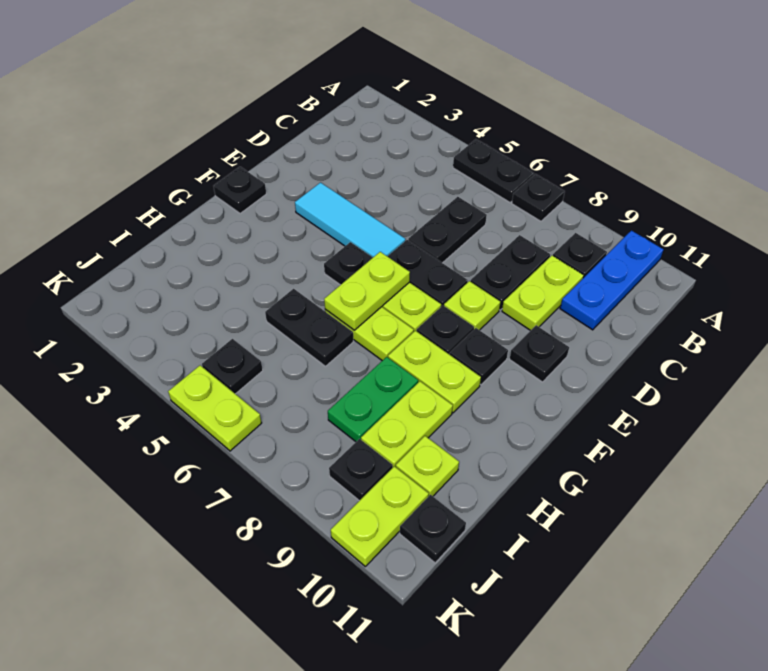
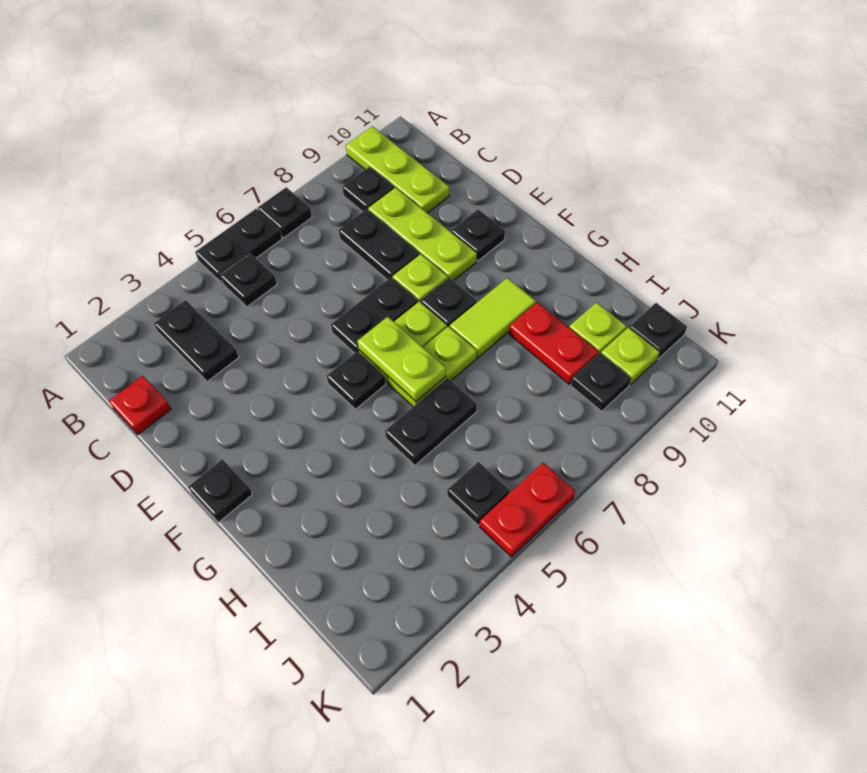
blue 1x3 plate [560,231,664,330] -> lime 1x3 plate [346,126,449,213]
none -> red 1x1 plate [109,376,171,435]
black 1x2 plate [408,197,487,263] -> black 1x2 plate moved to [154,300,239,382]
lime 1x2 plate [502,255,584,331] -> lime 1x3 plate [368,188,477,281]
cyan 1x3 tile [295,183,406,257] -> none
black 1x1 plate [450,328,508,385] -> black 1x1 plate moved to [220,253,277,307]
lime 1x2 plate [388,331,481,413] -> lime 1x2 tile [450,278,536,358]
green 1x2 plate [328,357,418,442] -> none
lime 1x2 plate [361,381,453,467] -> red 1x2 plate [509,302,598,384]
lime 1x2 plate [331,466,429,566] -> lime 1x1 plate [601,327,659,385]
lime 1x2 plate [168,365,262,451] -> red 1x2 plate [480,463,575,557]

